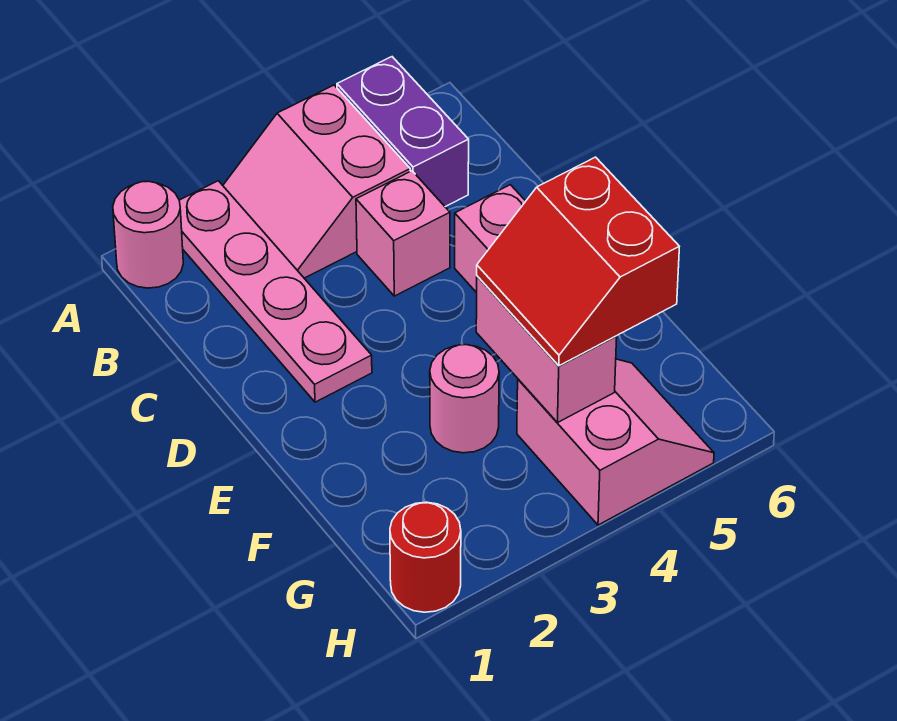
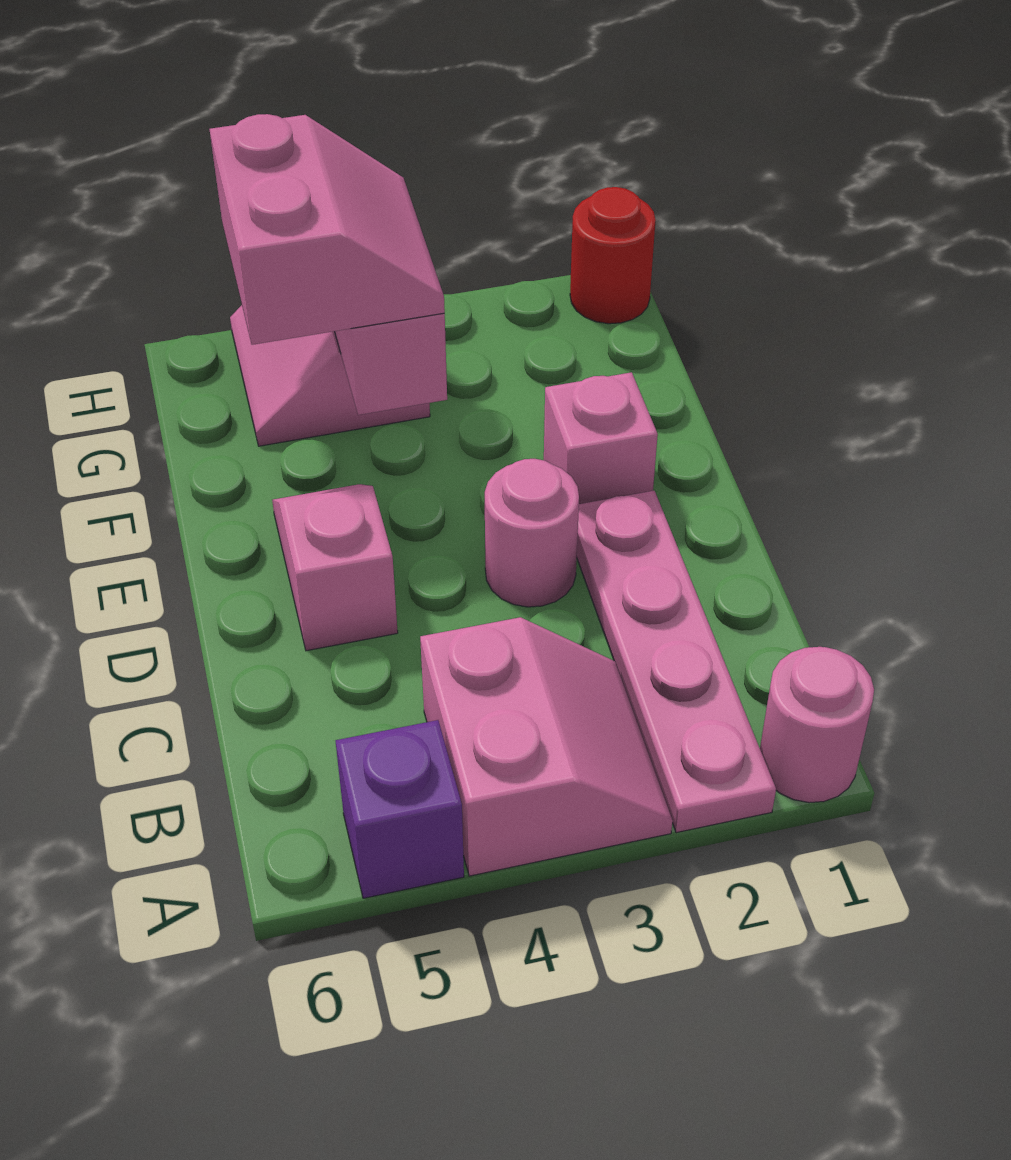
purple 1x2 brick [337,57,469,207] -> purple 1x1 brick [335,720,464,898]
pink 1x1 brick [356,171,450,296] -> pink 1x1 brick moved to [544,372,658,504]
pink 1x1 round brick [430,345,499,453] -> pink 1x1 round brick moved to [485,459,579,607]
red 2x2 slope [477,157,679,366] -> pink 2x2 slope [209,114,445,345]

